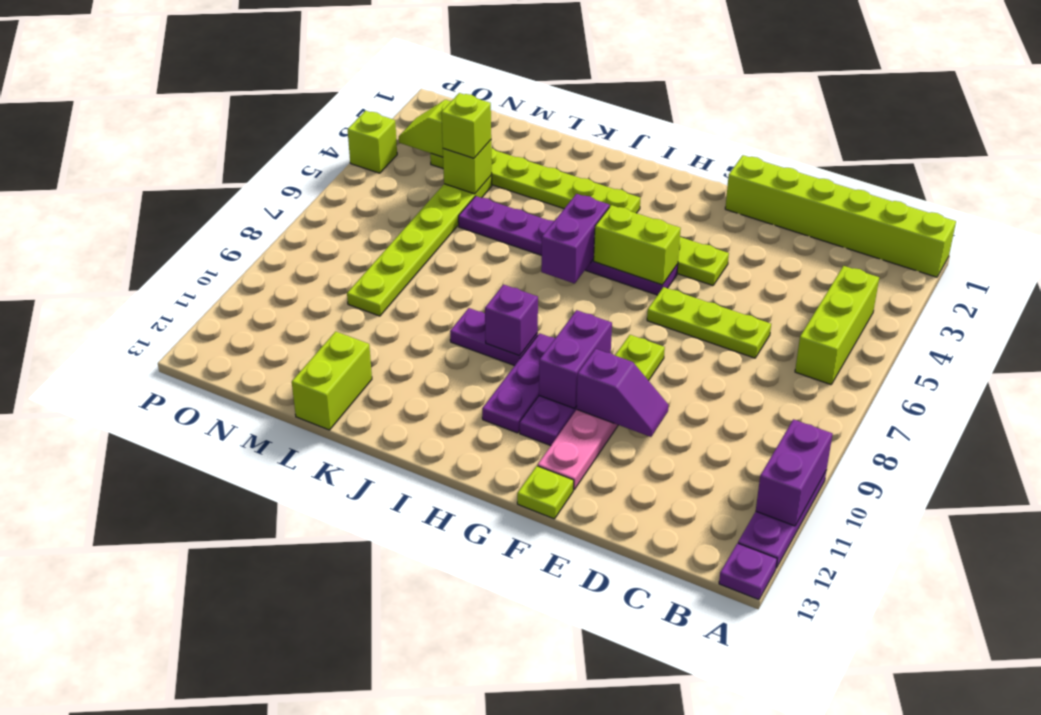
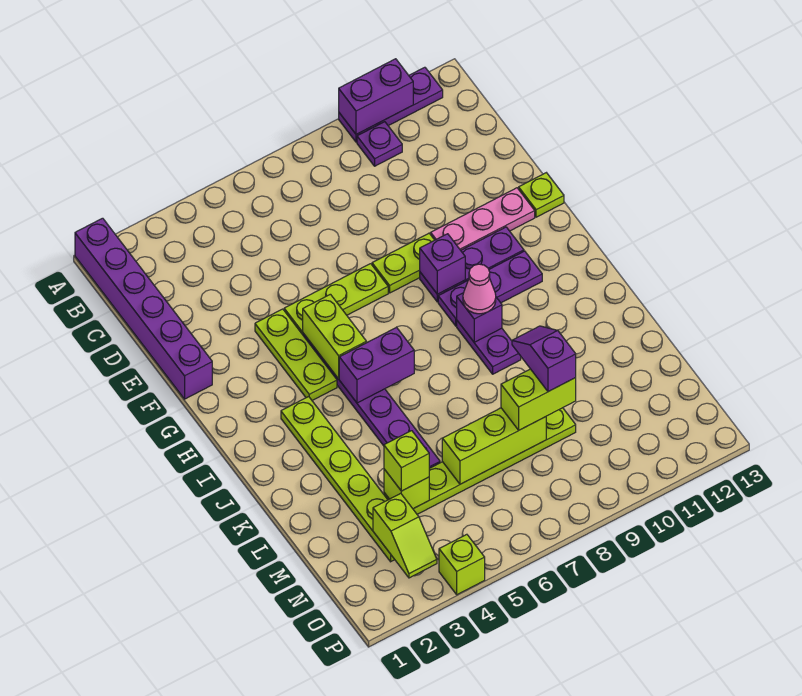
lime 1x6 brick [725,155,956,277] -> purple 1x6 brick [75,218,212,399]
purple 1x1 plate [719,543,777,600] -> purple 1x1 plate moved to [357,122,402,166]
lime 1x3 brick [795,266,879,385] -> lime 1x3 brick moved to [442,408,546,484]
lime 1x3 plate [647,287,771,358] -> lime 1x3 plate turned to [284,264,388,335]
purple 1x2 slope [576,349,669,437] -> purple 1x2 slope moved to [512,326,576,392]
purple 1x2 brick [539,310,612,409] -> purple 1x1 brick [420,234,465,294]
none -> pink 1x1 cone [463,264,496,314]
lime 1x2 brick [292,331,372,430] -> lime 1x2 brick moved to [501,369,576,430]

